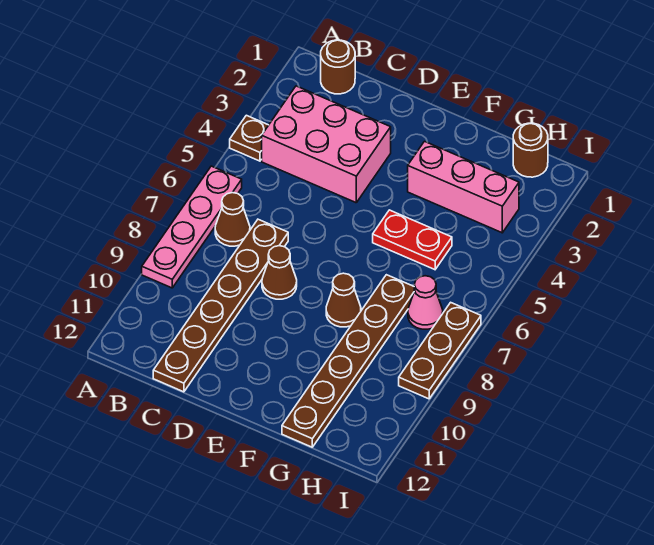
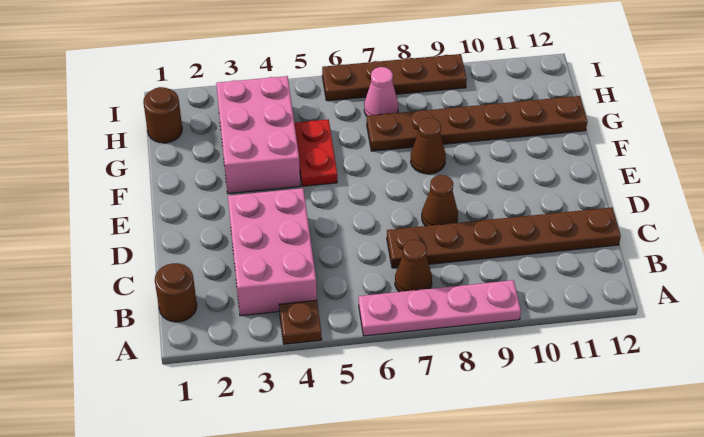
pink 1x3 brick [408,141,519,233] -> pink 2x3 brick [216,76,300,194]
brown 1x3 plate [399,302,481,399] -> brown 1x4 plate [322,54,467,101]

